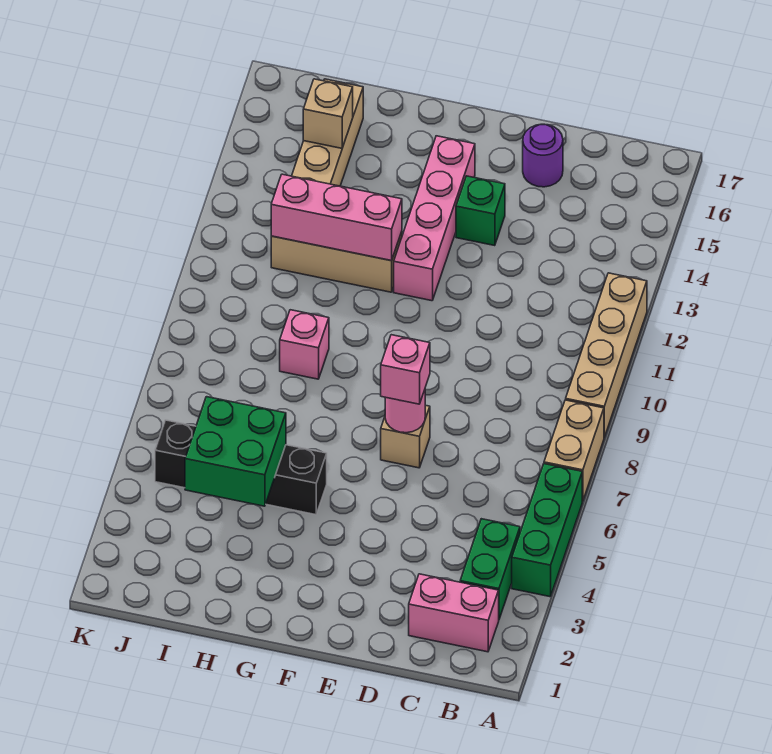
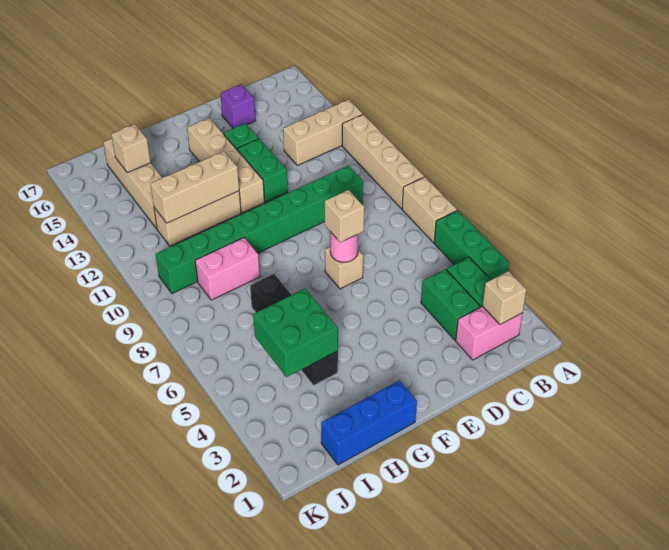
none -> tan 1x3 brick [283,100,363,165]
none -> tan 1x1 brick [482,271,526,325]
none -> green 1x2 brick [421,269,480,340]
none -> green 1x8 brick [156,165,363,294]
purple 1x1 round brick [523,124,563,187] -> purple 1x1 brick [220,84,255,129]
pink 1x1 brick [381,335,430,404] -> tan 1x1 brick [325,190,364,242]
none -> green 1x2 brick [237,139,288,202]
pink 1x4 brick [394,136,475,301] -> tan 1x4 brick [187,118,265,213]
none -> blue 1x3 brick [321,380,417,465]
black 1x4 brick [155,420,327,515] -> black 1x4 brick turned to [250,274,338,386]
pink 1x3 brick [271,174,402,261] -> tan 1x3 brick [151,151,239,223]
pink 1x1 brick [280,310,329,379] -> pink 1x2 brick [195,238,260,300]

